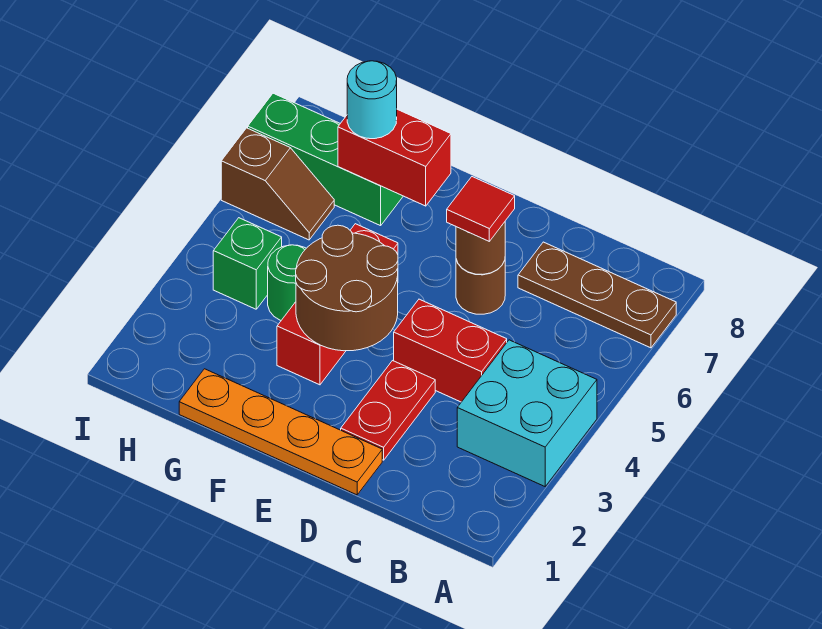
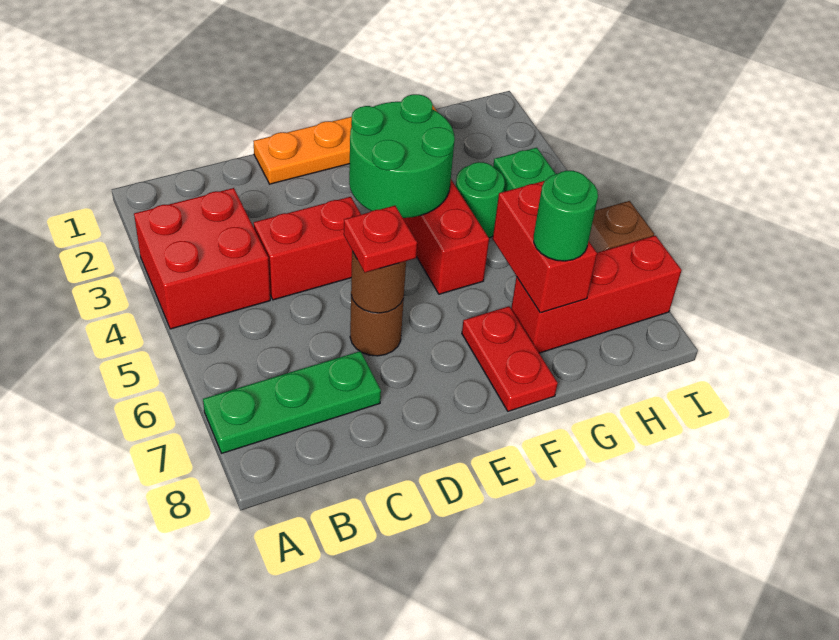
cyan 2x2 brick [457,340,597,486] -> red 2x2 brick [134,188,270,329]
brown 1x3 plate [518,242,676,348] -> green 1x3 plate [203,351,381,453]
red 1x2 plate [341,361,435,460] -> red 1x2 plate moved to [462,306,558,411]
red 1x1 tile [447,177,515,241] -> red 1x1 plate [344,206,417,273]
brown 2x2 round brick [296,225,398,351] -> green 2x2 round brick [349,94,455,218]
red 1x2 brick [338,109,451,206] -> red 1x2 brick turned to [493,181,597,313]
green 1x3 brick [248,93,403,226] -> red 1x3 brick [511,236,682,353]
cyan 1x1 round brick [347,61,397,139] -> green 1x1 round brick [534,171,598,261]

